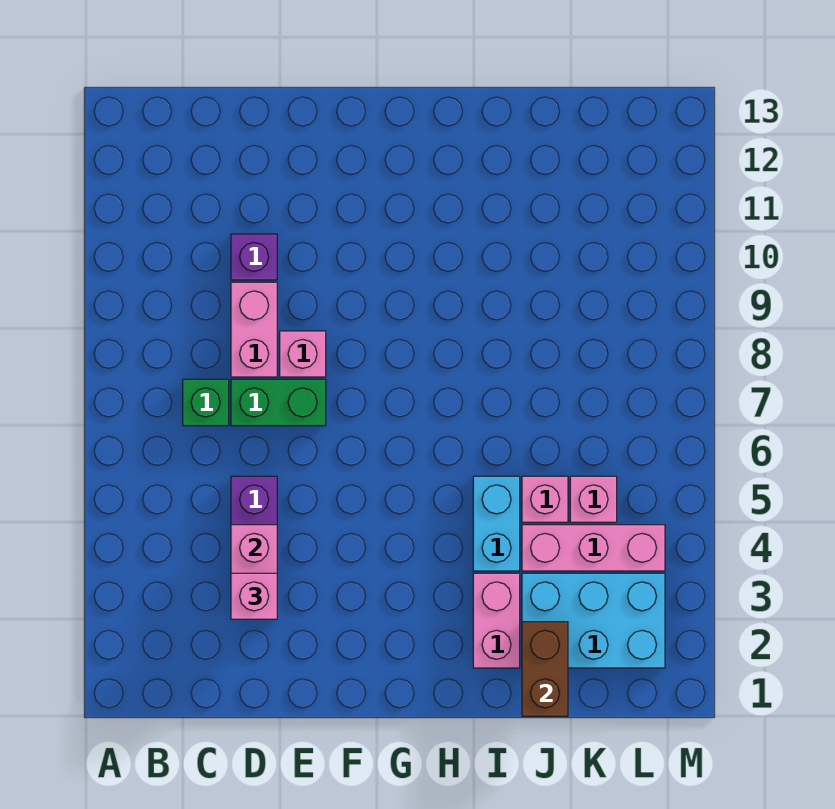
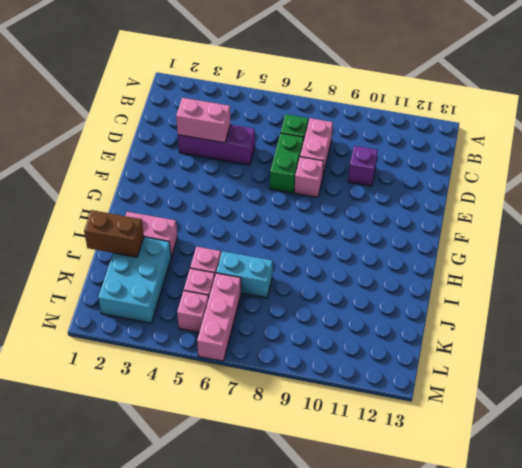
pink 1x1 brick [231,573,277,619] -> pink 1x1 brick moved to [177,291,209,332]
pink 1x2 brick [231,282,277,377] -> pink 1x2 brick turned to [300,118,333,174]
cyan 1x2 brick [473,476,520,571] -> cyan 1x2 brick moved to [216,251,273,298]
pink 1x3 brick [522,525,665,571] -> pink 1x3 brick moved to [197,273,241,361]

